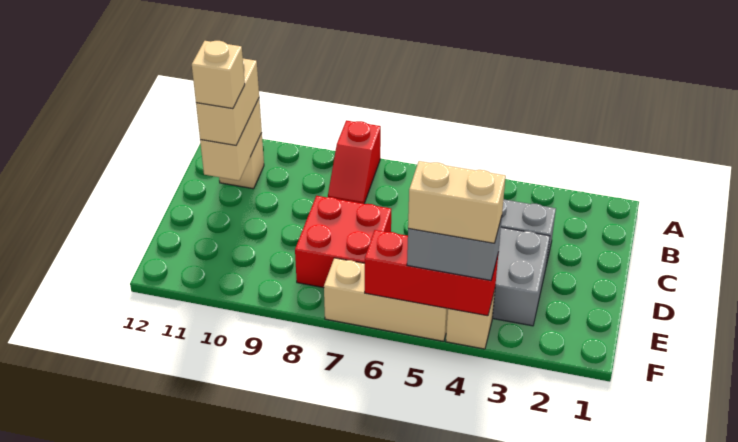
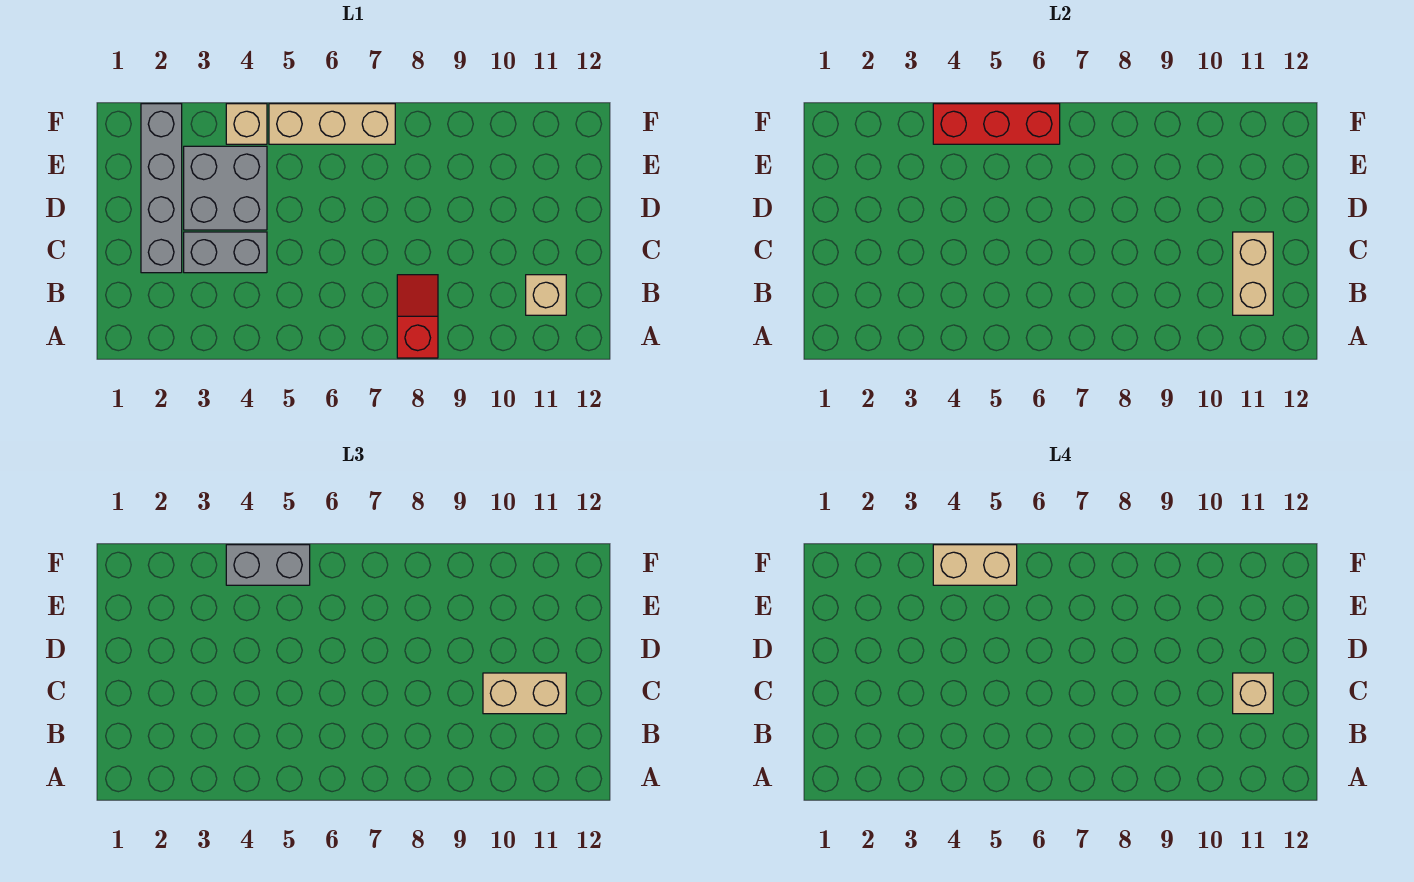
tan 1x2 brick [196,59,259,145] -> tan 1x2 brick turned to [483,673,566,714]
none -> grey 1x4 brick [141,104,182,273]
red 2x2 brick [295,196,391,288] -> none

